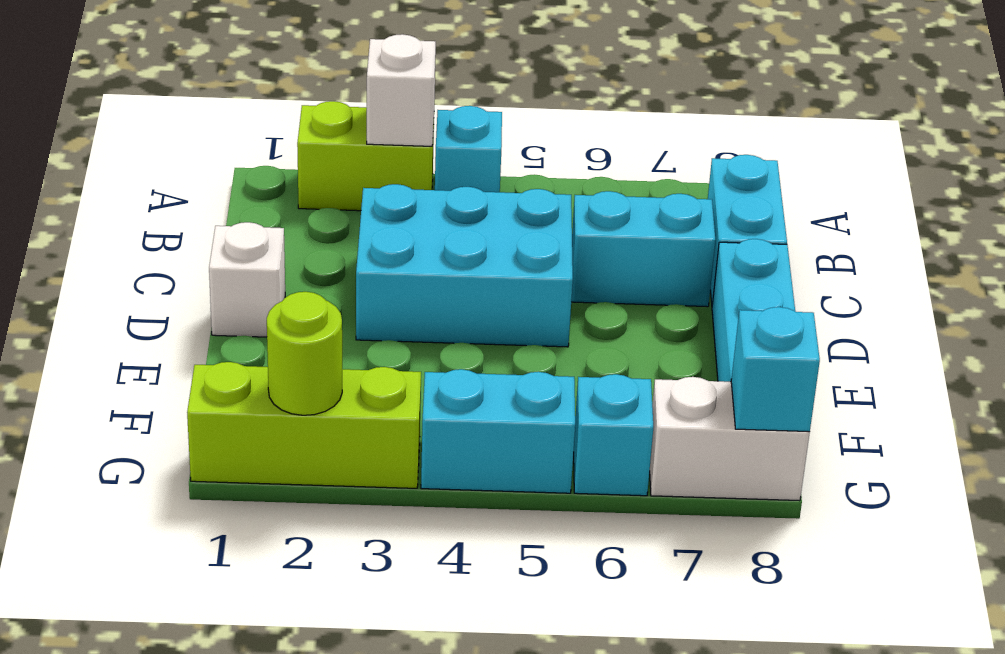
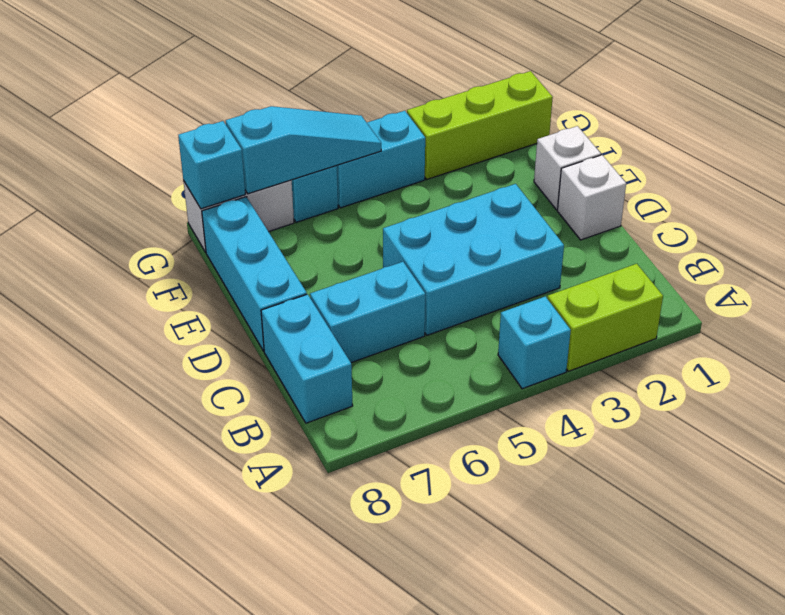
white 1x1 brick [367,34,436,146] -> white 1x1 brick moved to [534,126,601,210]
lime 1x1 round brick [267,292,342,415] -> none
none -> cyan 1x3 slope [226,106,381,194]

